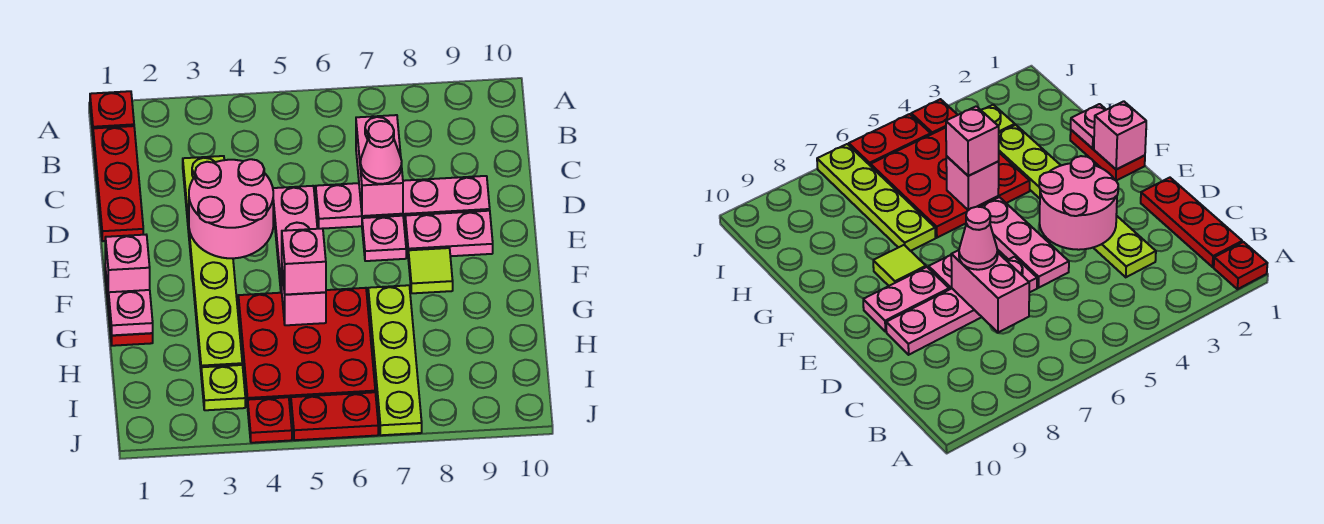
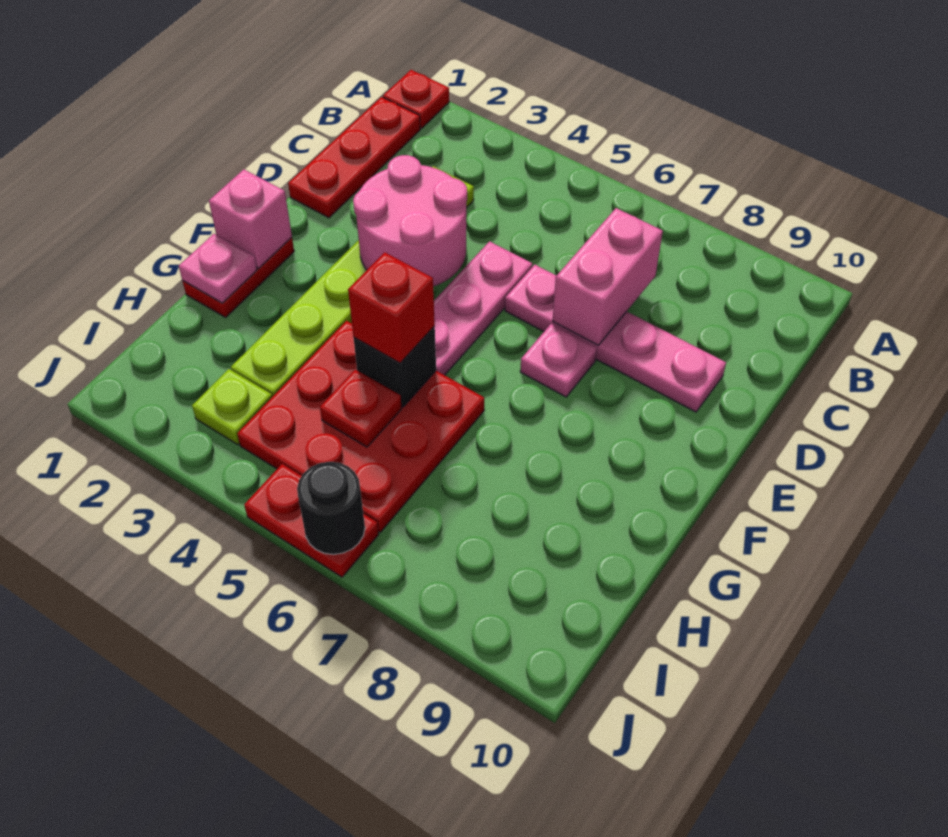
pink 1x1 cone [360,121,402,184] -> none
pink 1x2 plate [405,211,493,256] -> none
lime 1x1 tile [408,248,453,293] -> none
pink 1x1 brick [282,271,326,325] -> black 1x1 brick [354,326,436,407]
pink 1x1 brick [282,228,326,295] -> red 1x1 brick [348,252,435,363]
lime 1x4 plate [368,285,422,435] -> none
red 1x1 plate [248,397,292,443] -> red 1x1 plate moved to [320,370,402,447]
none -> black 1x1 round brick [297,462,365,554]

